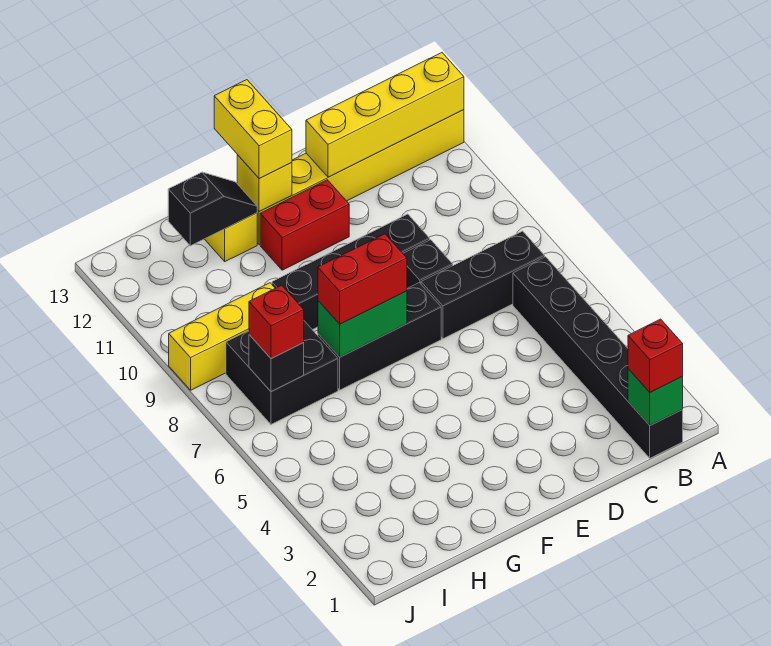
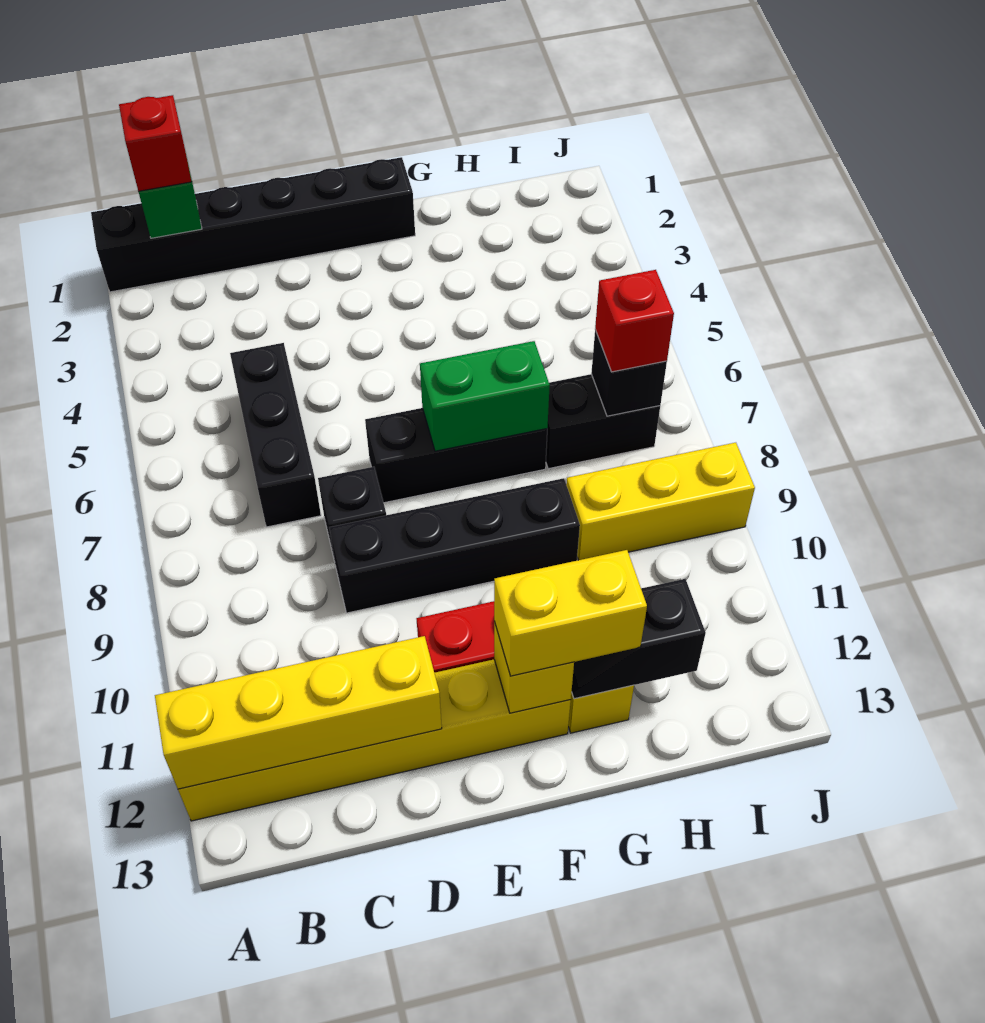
black 1x6 brick [513,257,683,458] -> black 1x6 brick turned to [91,157,415,292]
black 1x3 brick [421,231,545,339] -> black 1x3 brick turned to [230,343,321,527]
red 1x2 brick [318,234,407,324] -> none
yellow 1x2 brick [214,80,292,179] -> yellow 1x2 brick turned to [494,550,647,676]
black 2x2 brick [226,321,338,424] -> black 1x2 brick [546,374,660,469]

